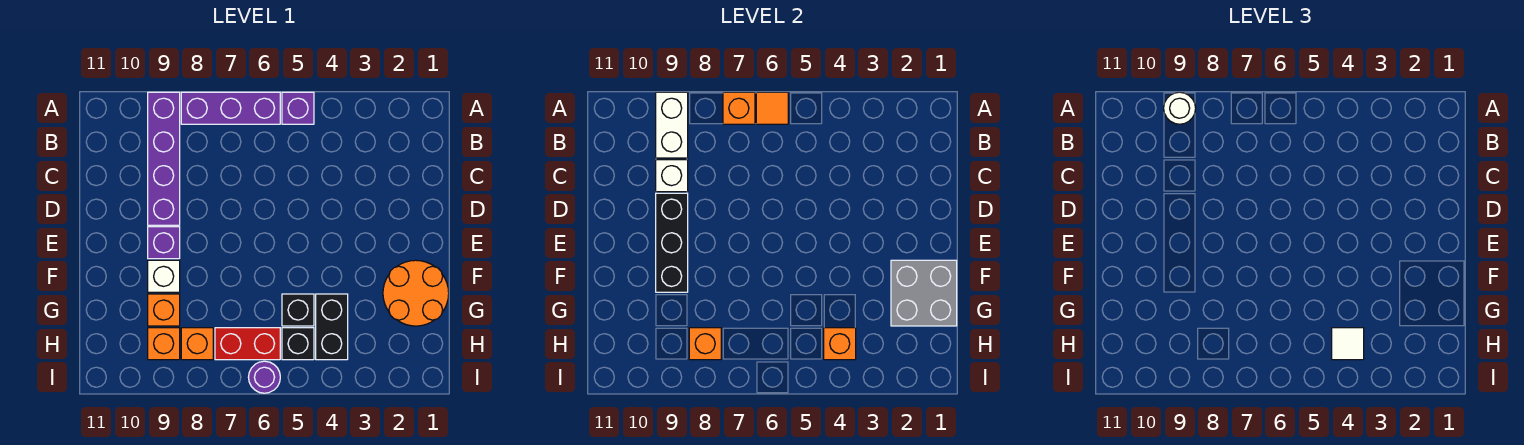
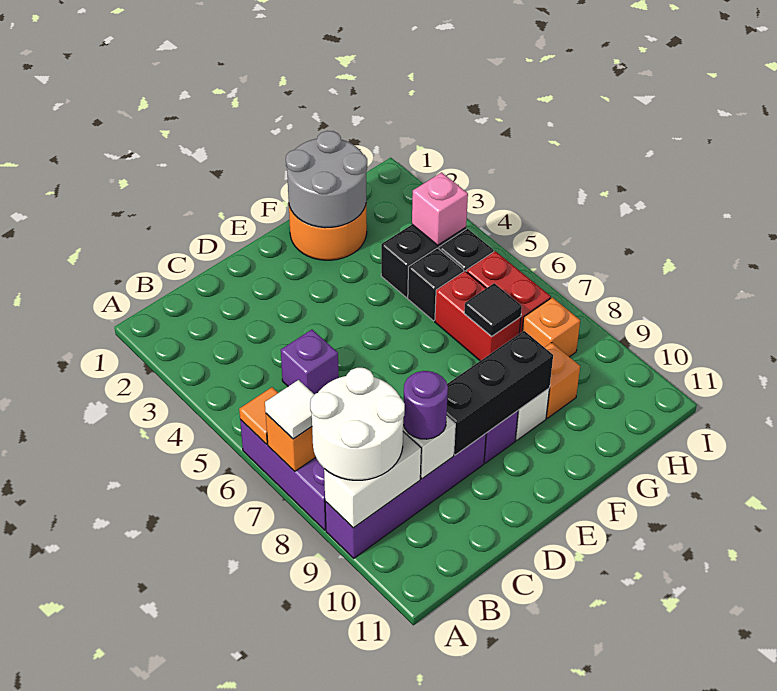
purple 1x1 brick [282,92,314,124] -> purple 1x1 brick moved to [281,330,339,395]
white 1x1 round brick [1164,92,1196,124] -> white 2x2 round brick [310,368,405,480]
grey 2x2 brick [891,260,957,326] -> grey 2x2 round brick [286,131,367,228]
none -> red 1x2 brick [435,271,521,361]
none -> black 1x1 tile [464,283,522,336]
orange 1x1 brick [824,328,856,360] -> pink 1x1 brick [412,172,468,245]
white 1x1 tile [1332,328,1364,360] -> white 1x1 tile moved to [265,380,314,439]
orange 1x1 brick [689,328,721,360] -> none
orange 1x1 brick [148,328,180,360] -> none
purple 1x1 round brick [248,361,280,393] -> purple 1x1 round brick moved to [403,371,448,439]

